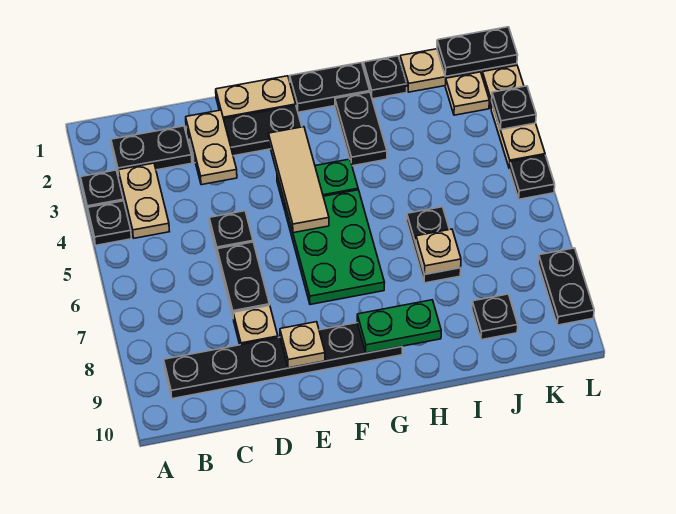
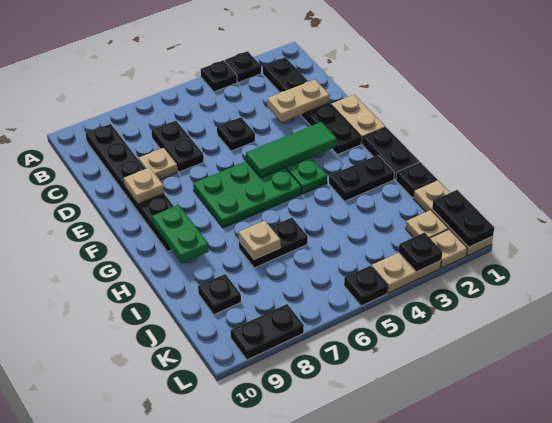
tan 1x2 plate [118,163,170,238] -> none
black 1x2 plate [217,242,270,317] -> black 1x2 plate turned to [151,121,204,172]
tan 1x3 tile [268,127,329,233] -> green 1x3 tile [246,122,337,178]

